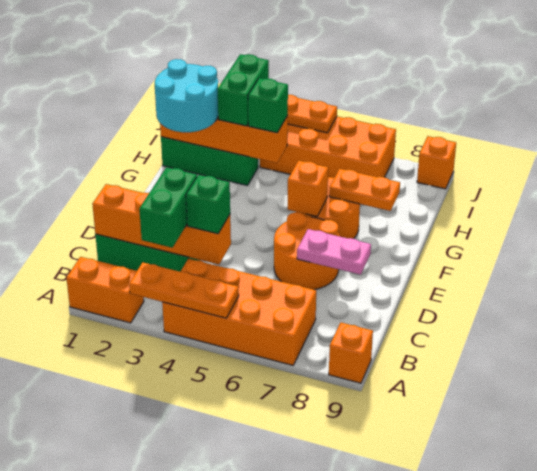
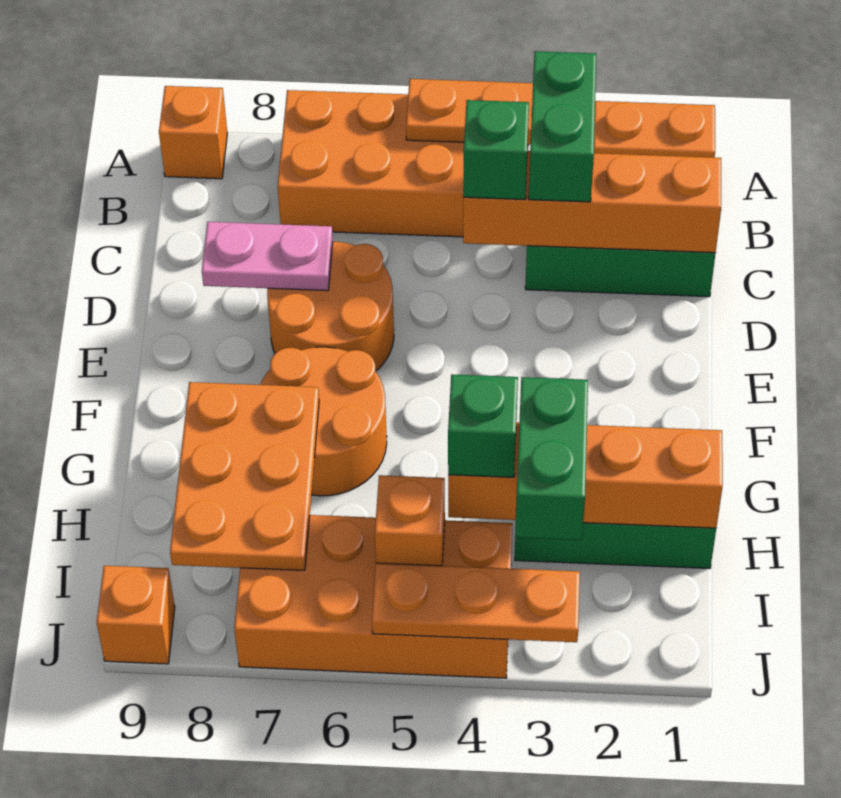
orange 1x1 brick [288,161,328,217] -> orange 1x1 brick moved to [375,475,445,566]
cyan 2x2 round brick [155,59,218,132] -> none
orange 1x2 plate [329,169,400,211] -> orange 2x3 plate [170,382,319,570]

